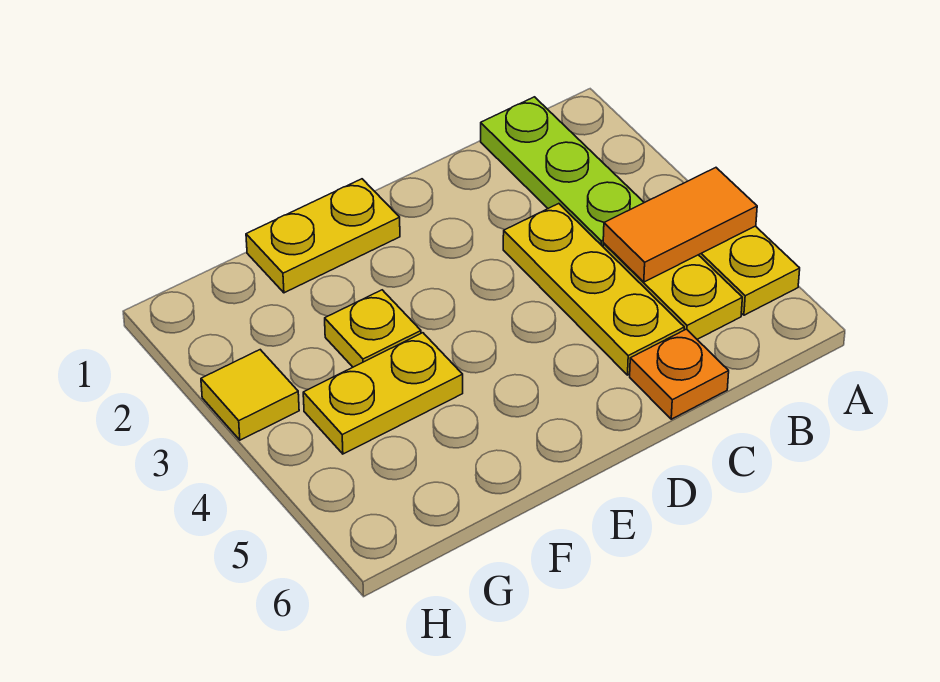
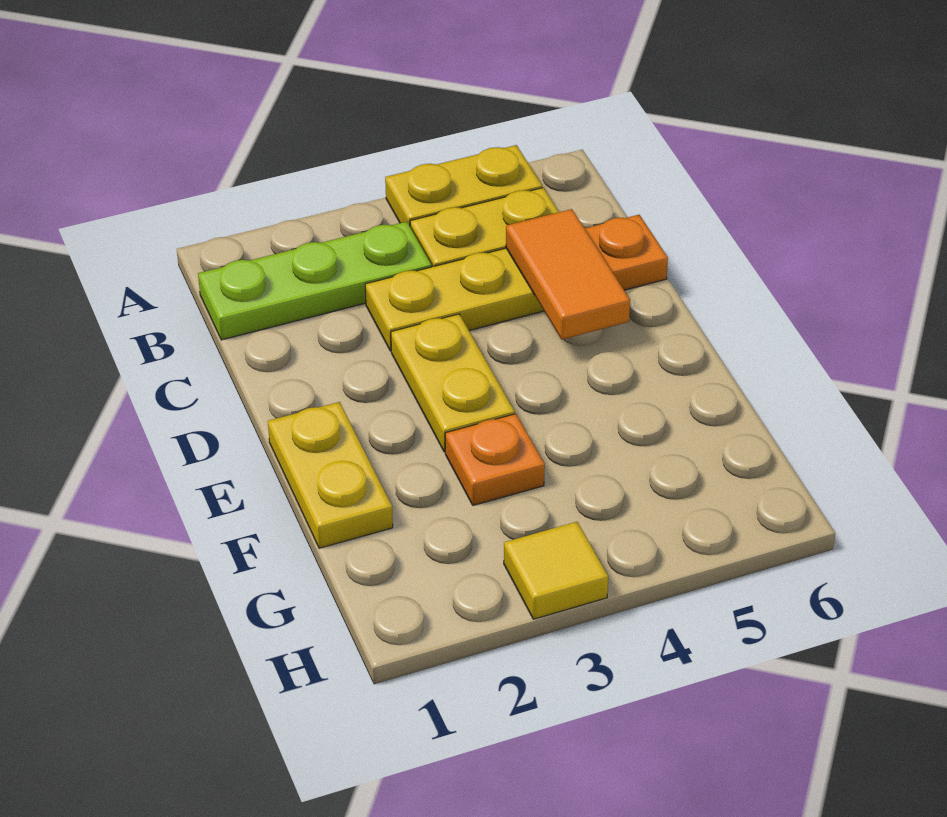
orange 1x2 tile [603,168,757,282] -> orange 1x2 tile moved to [506,209,630,340]
yellow 1x1 plate [325,290,421,367] -> orange 1x1 plate [445,414,545,505]
yellow 1x2 plate [303,333,463,454] -> yellow 1x2 plate moved to [391,314,515,452]

